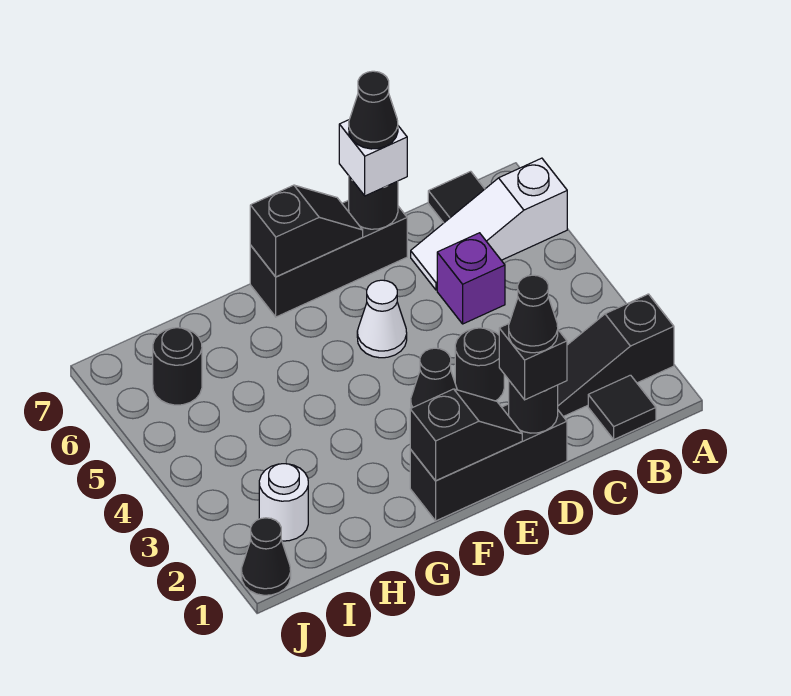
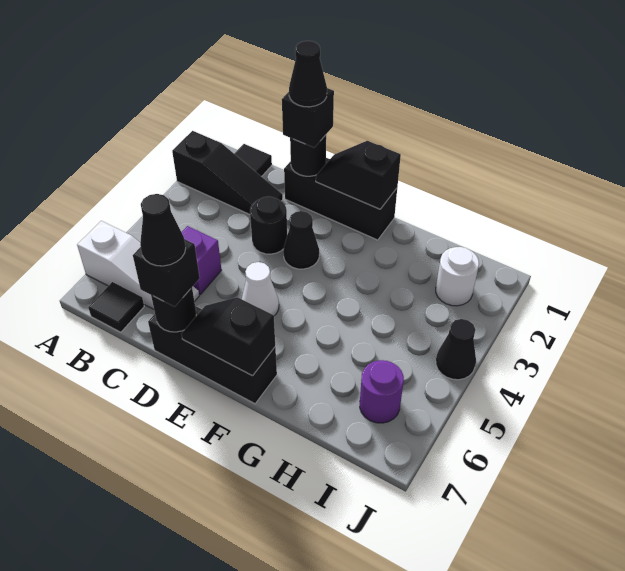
white 1x1 brick [339,120,407,196] -> black 1x1 brick [133,239,200,307]
black 1x1 round brick [153,328,202,405] -> purple 1x1 round brick [360,360,404,423]
black 1x1 cone [241,518,291,595] -> black 1x1 cone moved to [436,319,476,380]

